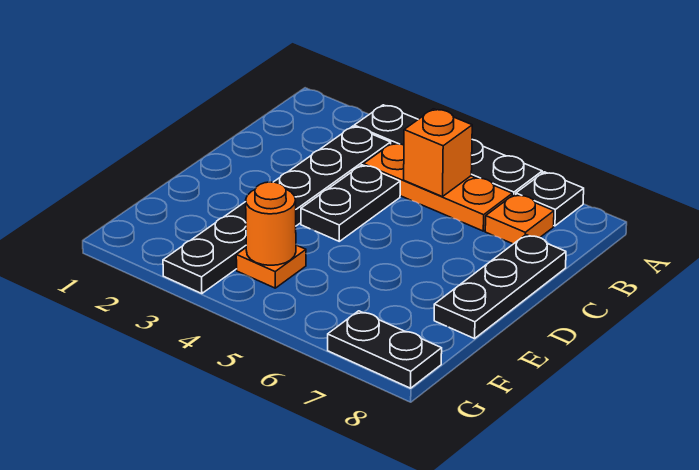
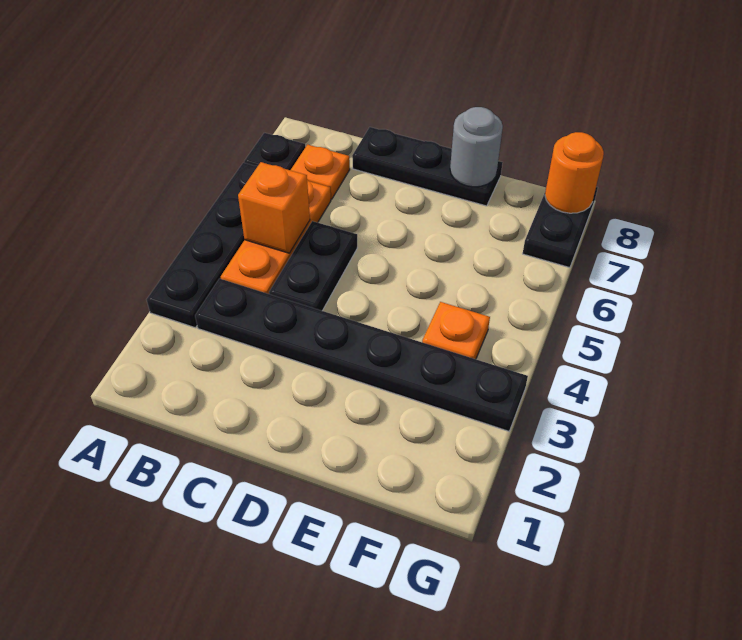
black 1x2 plate [301,165,400,241] -> black 1x2 plate turned to [269,221,357,311]
none -> grey 1x1 round brick [450,107,503,187]
orange 1x1 round brick [246,182,296,265] -> orange 1x1 round brick moved to [545,132,604,213]

